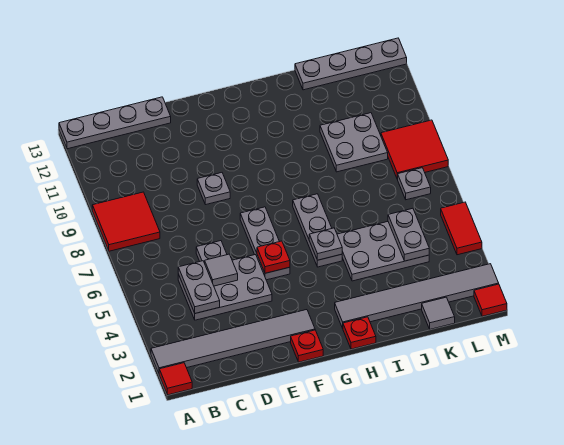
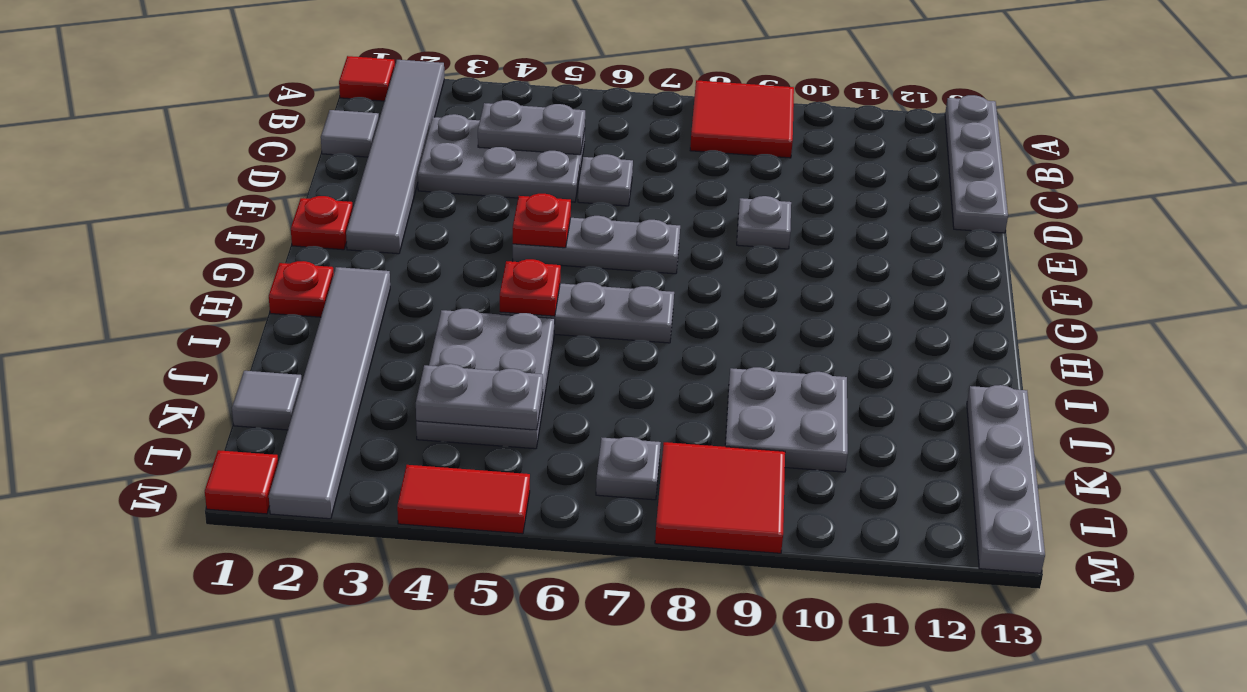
grey 2x3 plate [178,255,272,320] -> grey 2x3 plate turned to [418,114,585,202]
grey 1x1 tile [205,254,238,286] -> grey 1x1 tile moved to [321,110,379,157]
grey 1x1 plate [309,228,342,260] -> red 1x1 plate [500,259,561,316]

